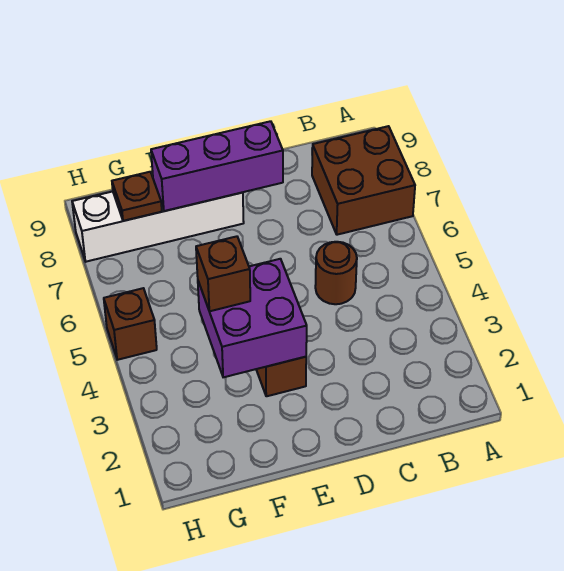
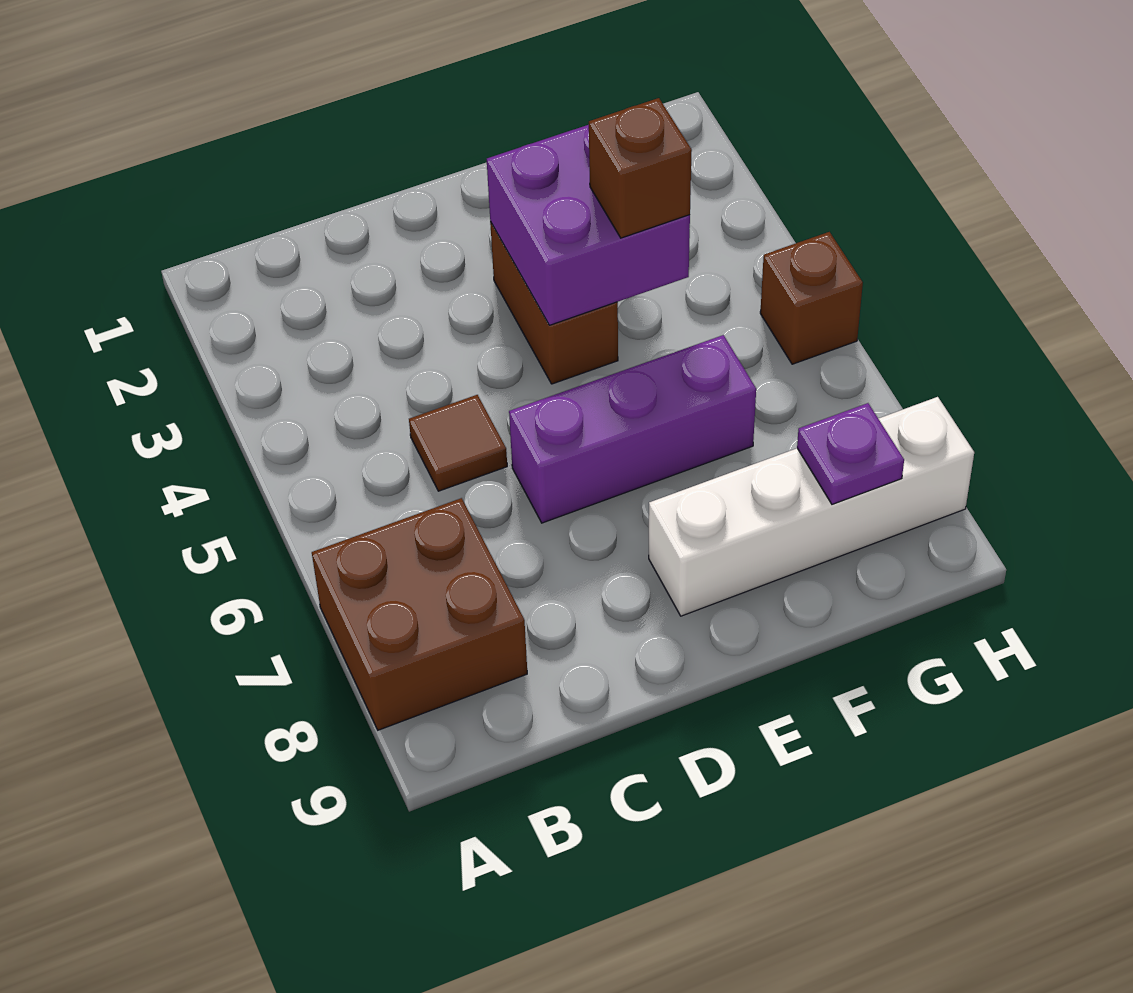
brown 1x1 round brick [315,242,357,304] -> brown 1x1 tile [409,395,507,491]
purple 1x3 brick [151,121,283,211] -> purple 1x3 brick moved to [509,335,756,523]
brown 1x1 plate [112,172,162,221] -> purple 1x1 plate [797,403,904,504]

